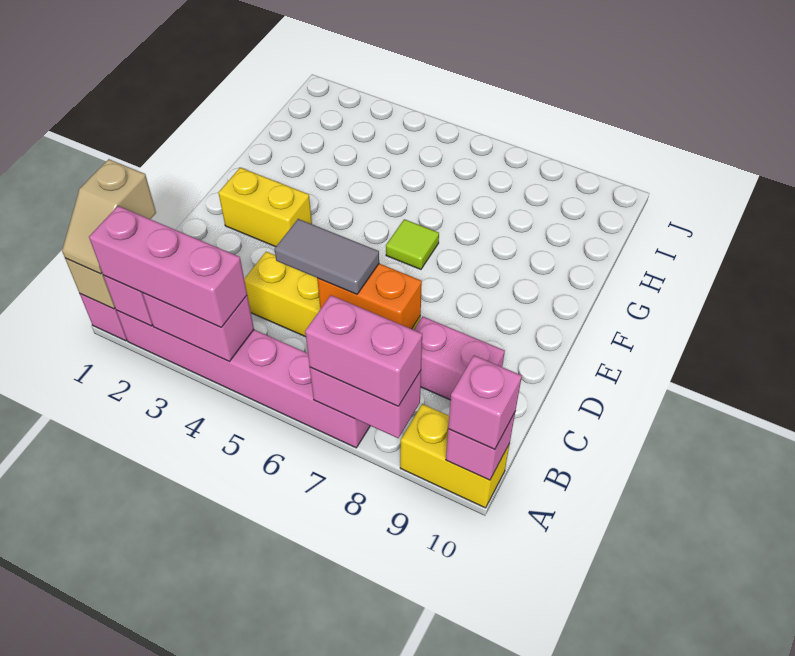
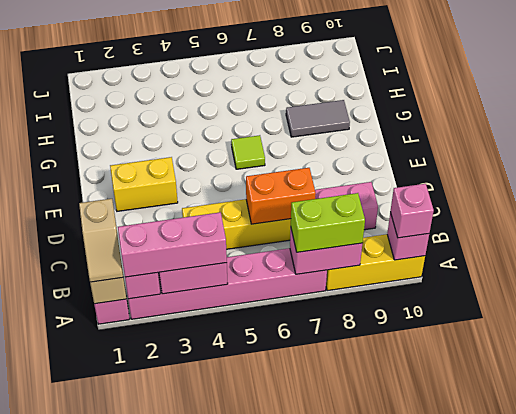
pink 1x2 brick [305,295,422,406] -> lime 1x2 brick [291,193,365,252]
yellow 1x2 brick [400,404,510,508] -> yellow 1x3 brick [326,234,425,291]
grey 1x2 tile [275,219,379,294] -> grey 1x2 tile moved to [286,100,350,137]

